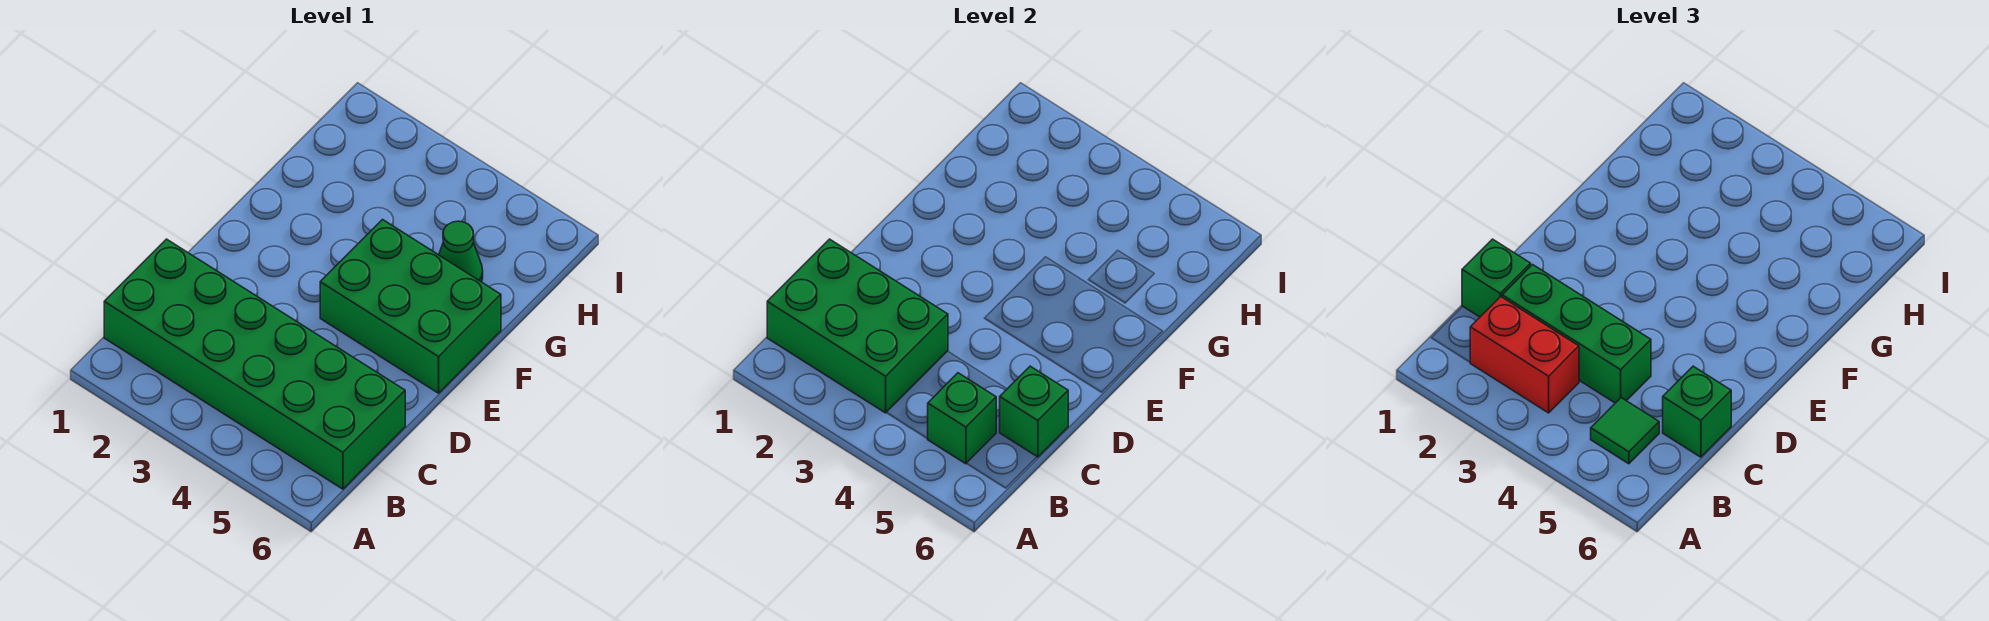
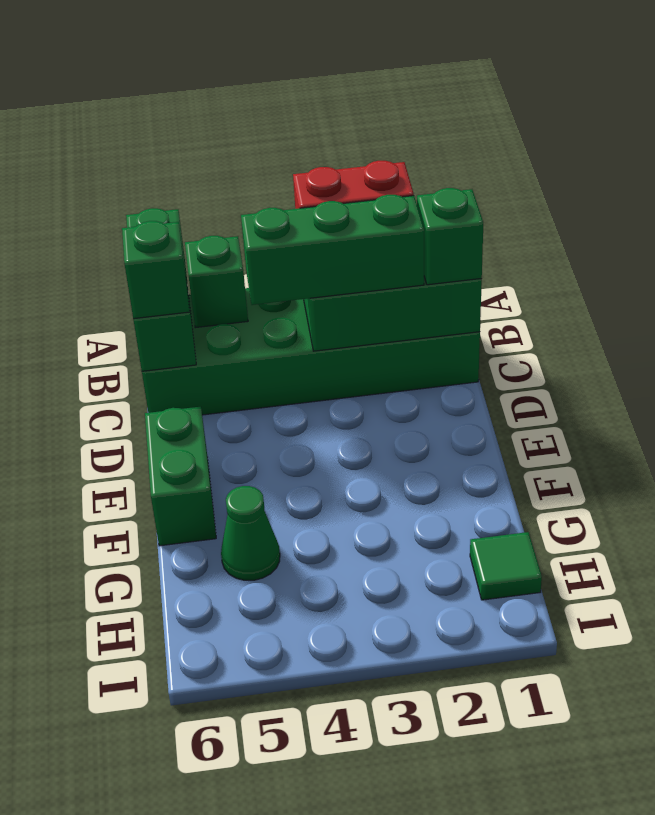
green 1x1 tile [1591,398,1659,464] -> green 1x1 tile moved to [470,532,542,600]
green 1x1 brick [1000,366,1068,457] -> green 1x3 brick [126,208,196,371]
green 2x3 brick [320,220,501,393] -> green 1x2 brick [145,407,216,546]

